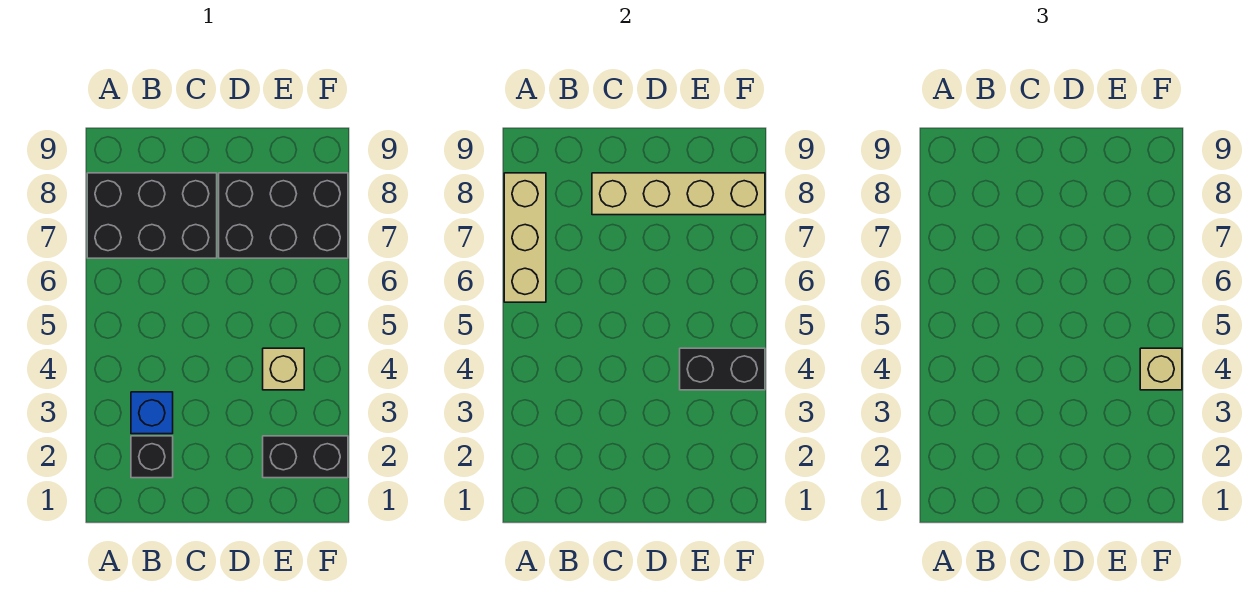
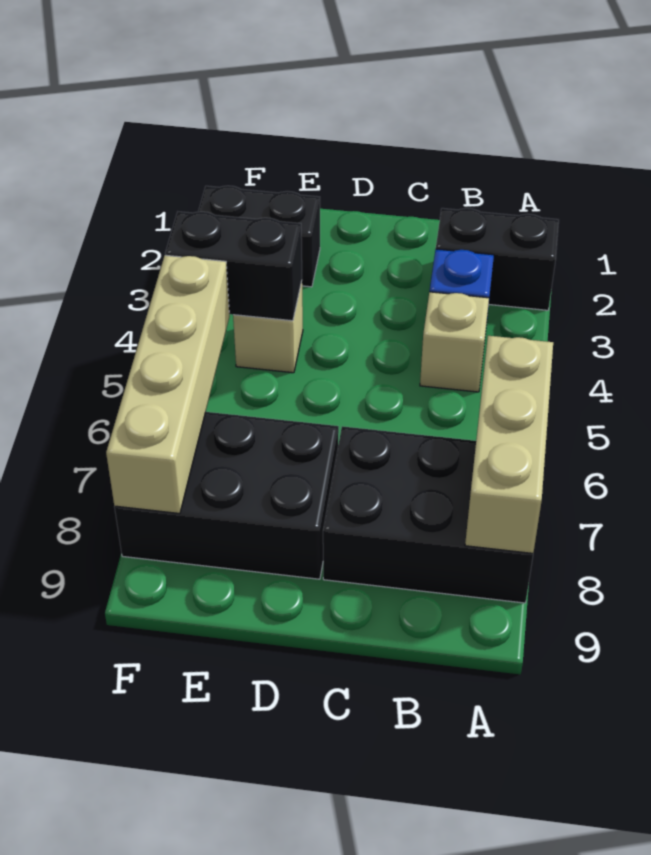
black 1x1 brick [131,436,173,478] -> black 1x2 brick [436,208,559,310]
tan 1x4 brick [592,173,765,215] -> tan 1x4 brick turned to [106,255,230,514]
tan 1x1 brick [1140,348,1182,390] -> tan 1x1 brick moved to [420,292,489,392]

